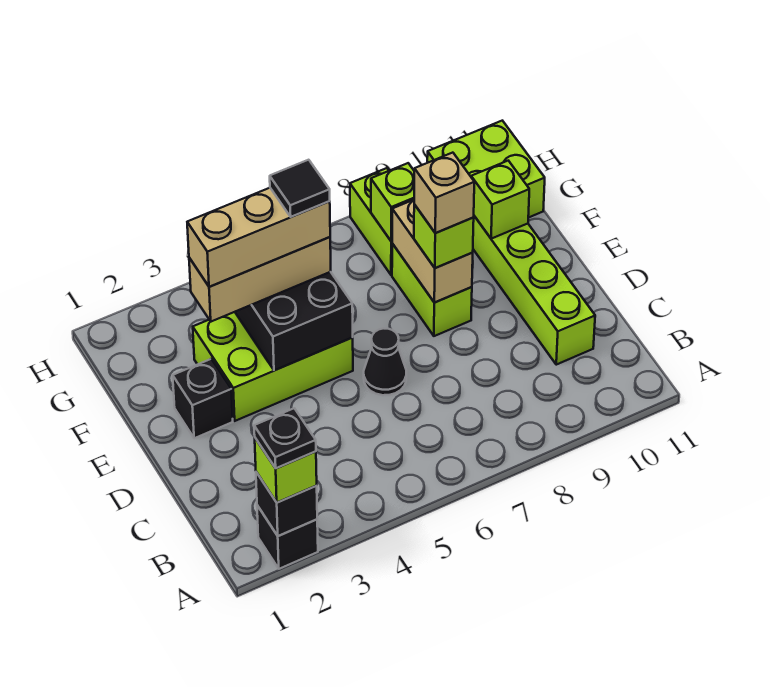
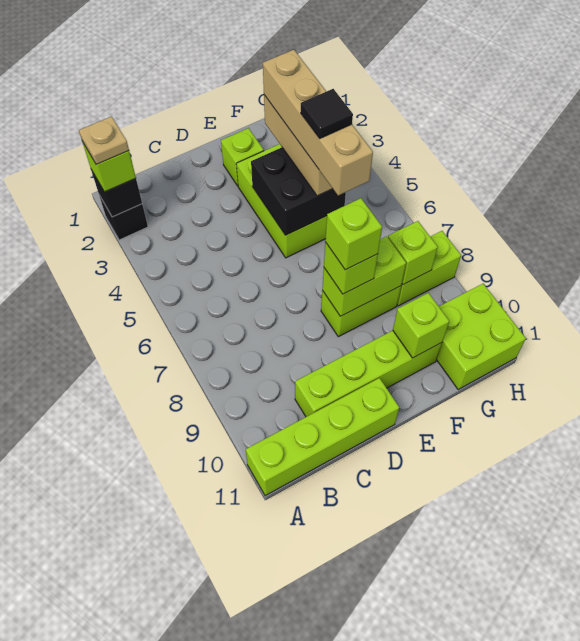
black 1x1 plate [254,408,316,468] -> tan 1x1 plate [79,116,129,165]
none -> lime 1x4 brick [246,378,399,496]
black 1x1 cone [364,328,406,395] -> none
black 1x1 brick [173,359,233,438] -> lime 1x1 brick [221,128,264,186]
tan 1x2 brick [392,200,473,303] -> lime 1x2 brick [322,236,406,316]
tan 1x1 brick [414,153,474,233] -> lime 1x1 brick [325,198,382,270]
tan 1x3 brick [187,188,330,287] -> tan 1x4 brick [263,50,373,195]

